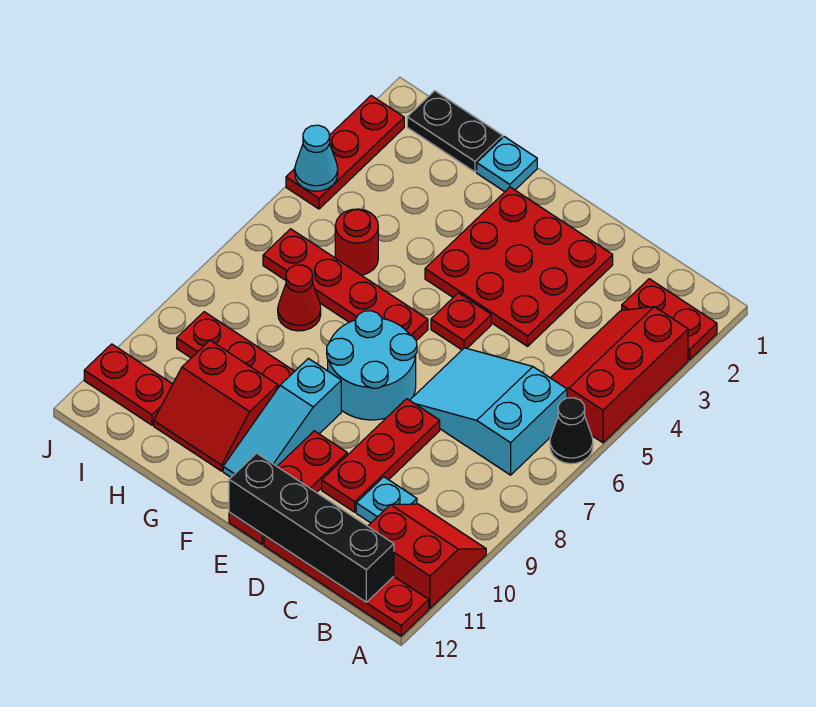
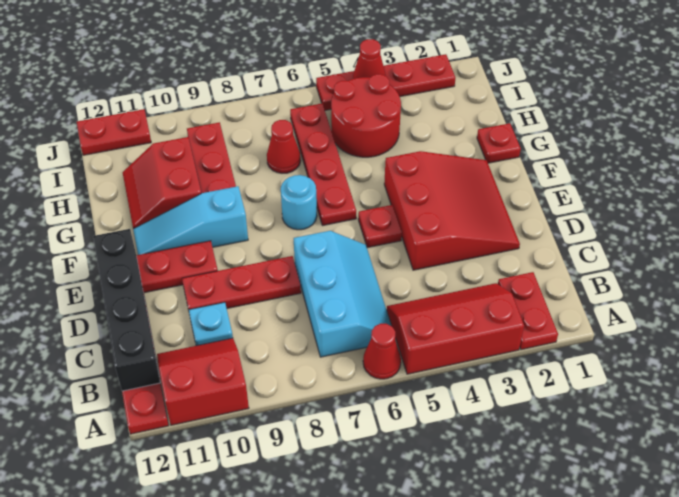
black 1x1 cone [550,398,593,464] -> red 1x1 cone [363,324,401,379]
red 2x2 slope [368,504,486,608] -> red 2x2 slope turned to [157,338,249,425]
cyan 2x3 slope [410,348,567,475] -> cyan 2x3 slope turned to [294,231,391,357]
red 3x3 plate [425,187,613,346] -> red 3x3 slope [384,151,520,270]
cyan 2x2 round brick [327,311,417,420] -> cyan 1x1 round brick [281,175,317,230]
cyan 1x1 plate [477,137,537,192] -> red 1x1 plate [477,123,521,163]
black 1x2 plate [407,91,503,172] -> none
red 1x1 round brick [335,209,378,275] -> red 2x2 round brick [331,74,401,157]
red 1x2 plate [84,344,173,425] -> red 1x2 plate turned to [77,109,151,155]
red 1x3 plate [286,96,404,209] -> red 1x4 plate [316,54,455,110]
cyan 1x1 cone [295,125,338,191] -> red 1x1 cone [353,39,386,79]

